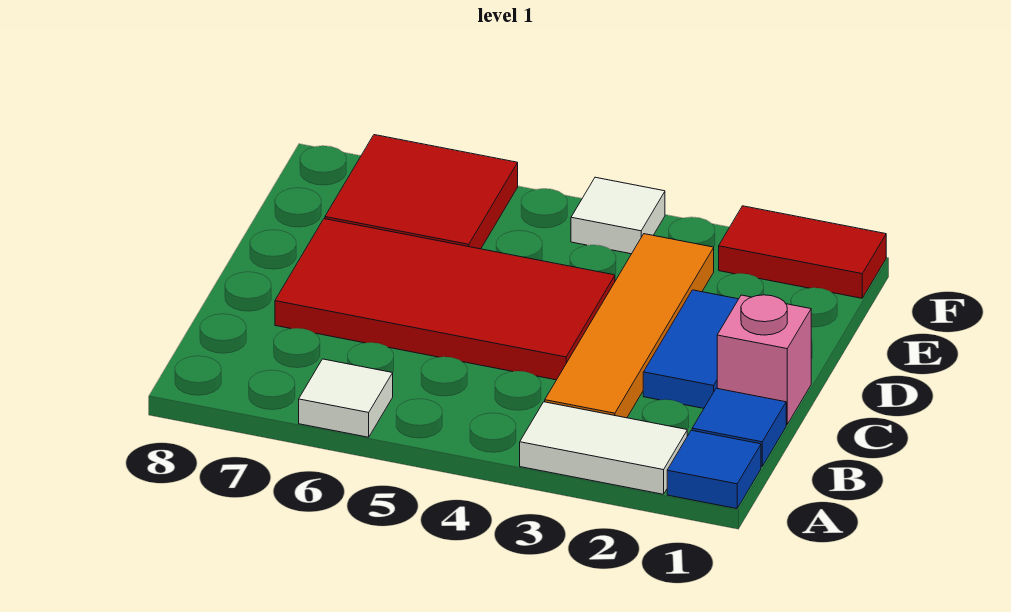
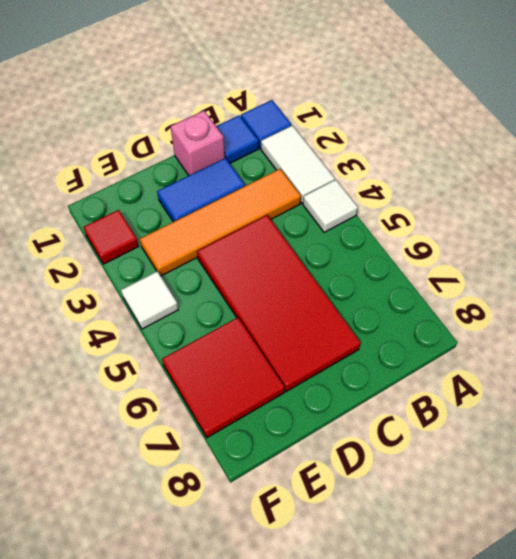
white 1x1 tile [299,359,393,437] -> white 1x1 tile moved to [303,180,358,232]
red 1x2 tile [719,206,886,298] -> red 1x1 tile [83,210,139,264]

